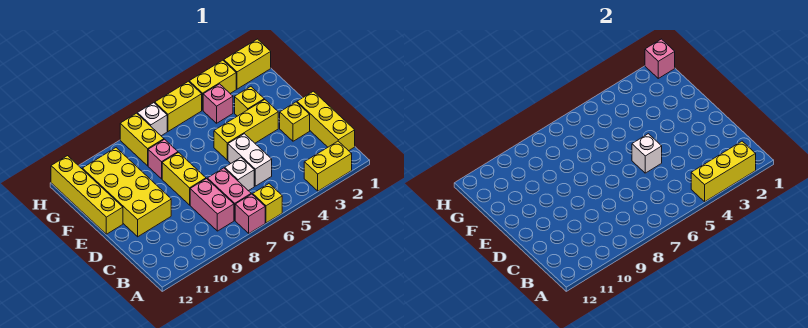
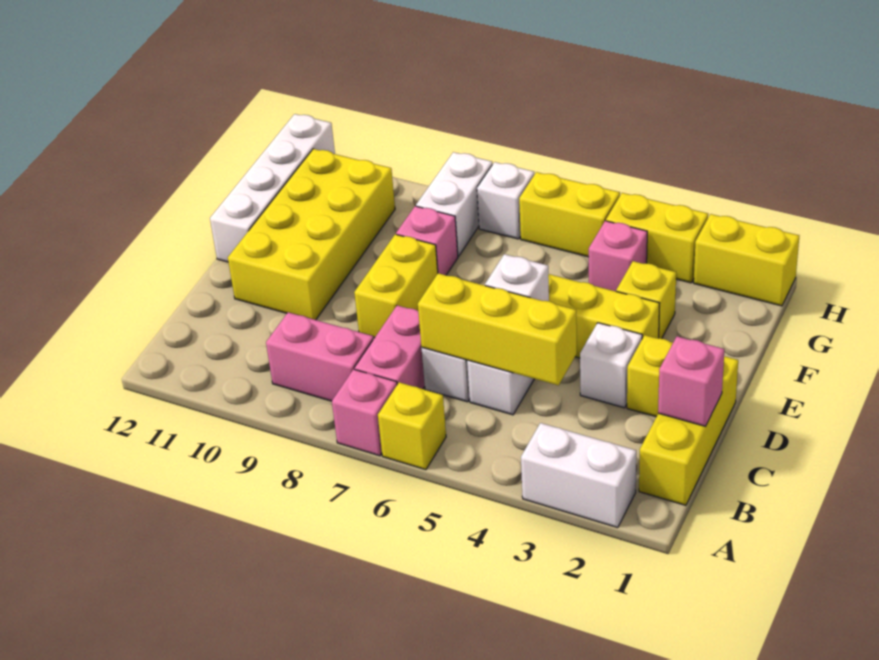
yellow 1x2 brick [304,141,352,191] -> white 1x2 brick [521,423,636,528]
yellow 1x3 brick [691,141,756,202] -> yellow 1x3 brick moved to [418,273,577,385]
pink 1x2 brick [190,179,234,231] -> pink 1x2 brick turned to [266,312,374,401]
none -> white 1x1 brick [580,323,642,408]
yellow 1x4 brick [51,156,123,234] -> white 1x4 brick [210,114,335,262]
yellow 1x2 brick [120,113,164,166] -> white 1x2 brick [416,152,493,256]
pink 1x1 brick [645,39,675,78] -> pink 1x1 brick moved to [658,336,724,426]

